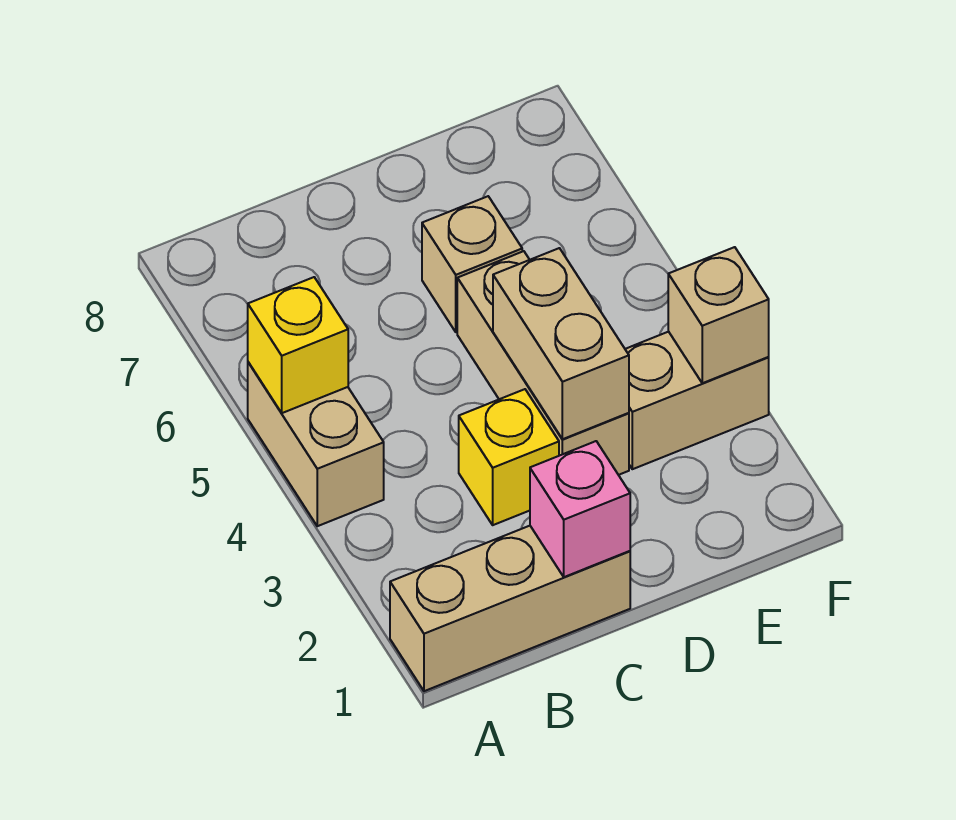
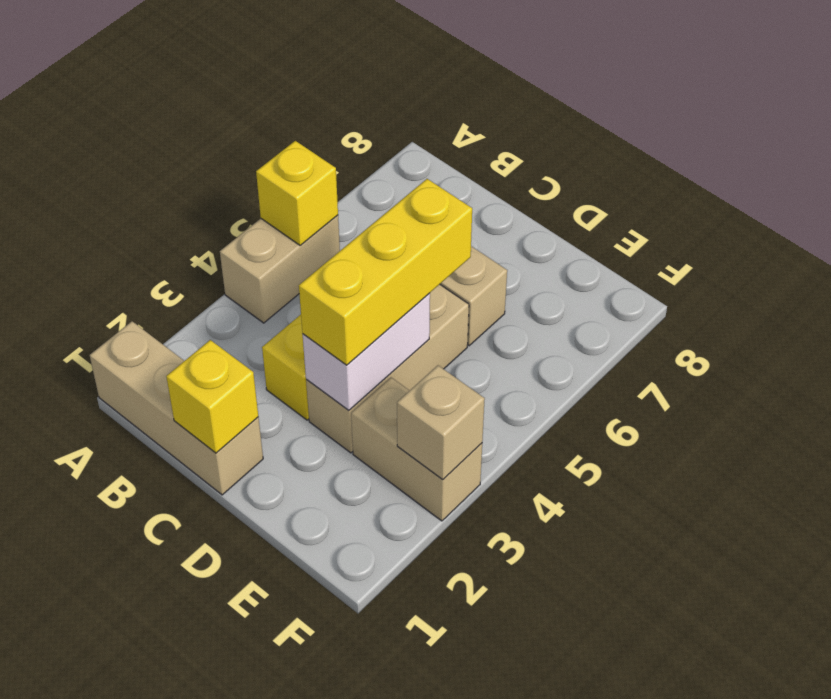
pink 1x1 brick [530,441,630,577] -> yellow 1x1 brick [166,340,258,453]
tan 1x2 brick [493,248,629,439] -> white 1x2 brick [303,293,430,410]
none -> yellow 1x3 brick [299,179,472,365]

